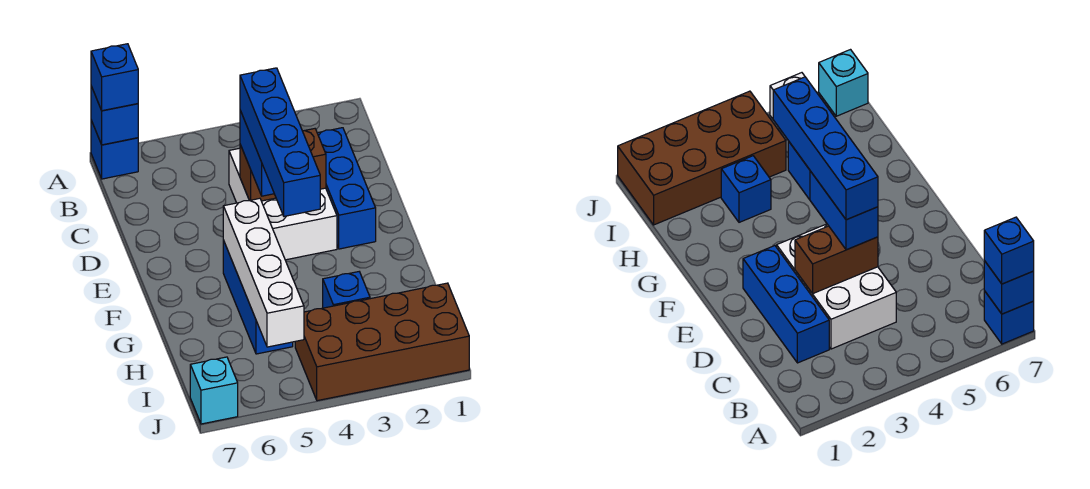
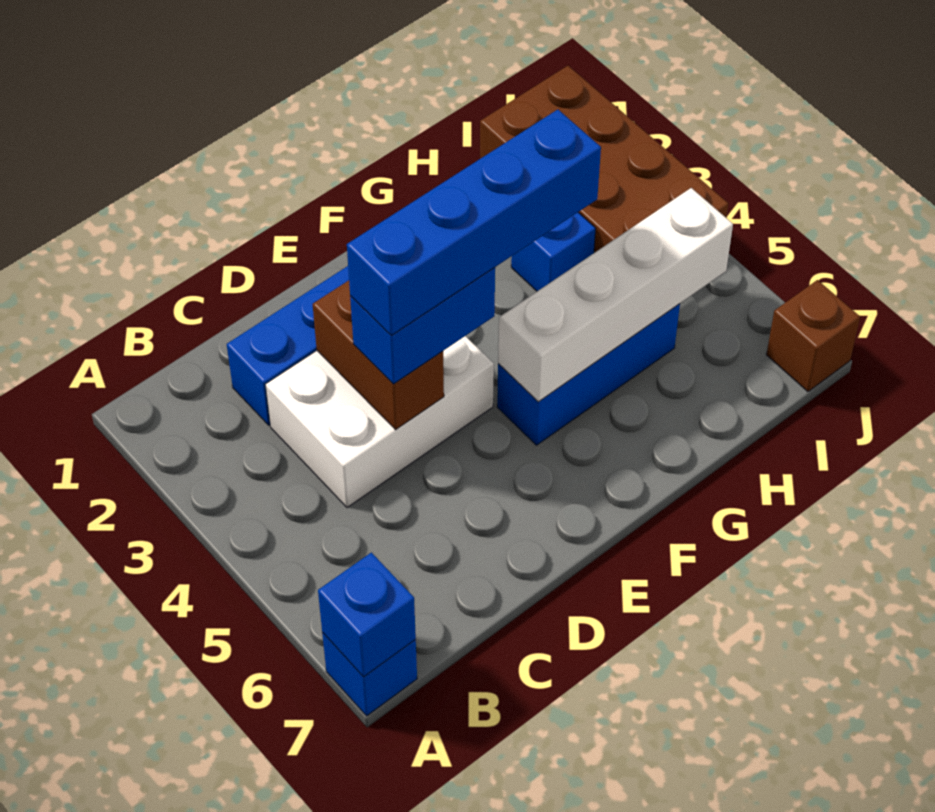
blue 1x1 brick [91,44,138,111] -> none
cyan 1x1 brick [190,357,238,424] -> brown 1x1 brick [766,280,860,392]

